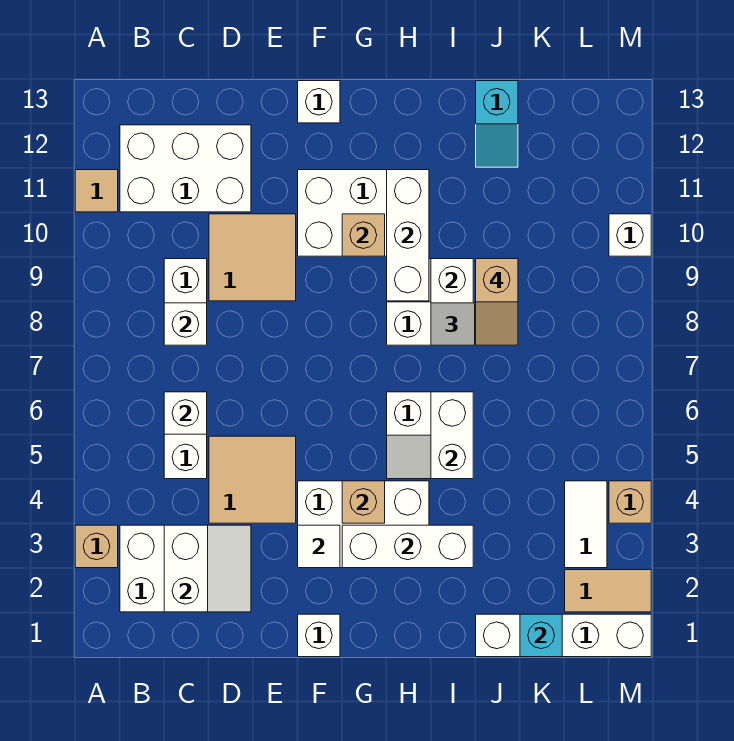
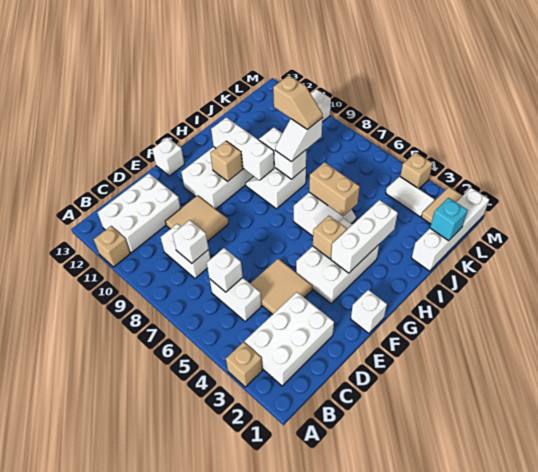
tan 1x1 tile [75,170,118,212] -> tan 1x1 brick [94,226,130,267]
white 2x2 slope [164,525,251,612] -> none
white 1x1 tile [298,525,340,568] -> none
white 1x2 brick [431,392,473,479] -> tan 1x2 brick [309,162,360,216]
cyan 1x2 slope [476,81,518,167] -> none

